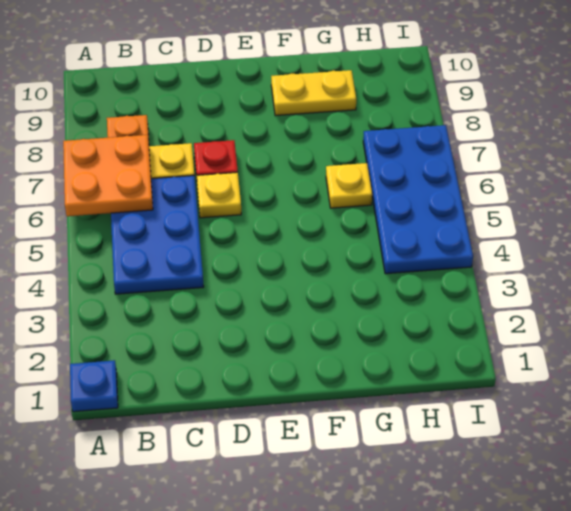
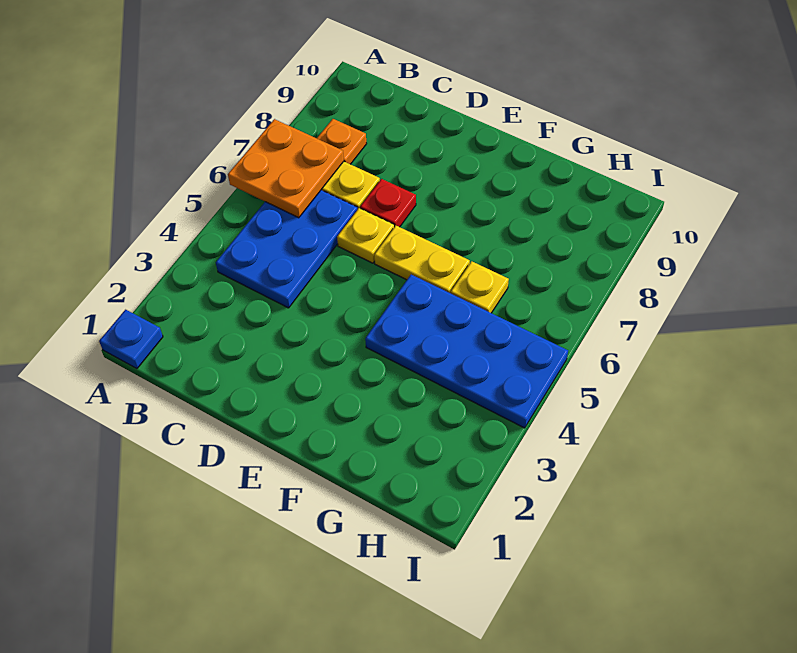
yellow 1x2 plate [271,70,356,116] -> yellow 1x2 plate moved to [374,226,470,293]
blue 2x4 plate [363,125,473,274] -> blue 2x4 plate turned to [365,275,568,428]

